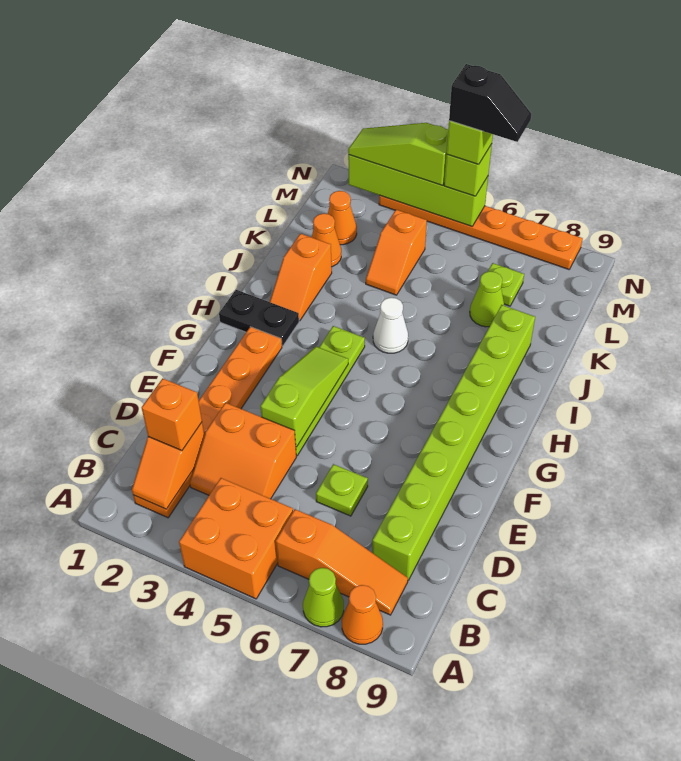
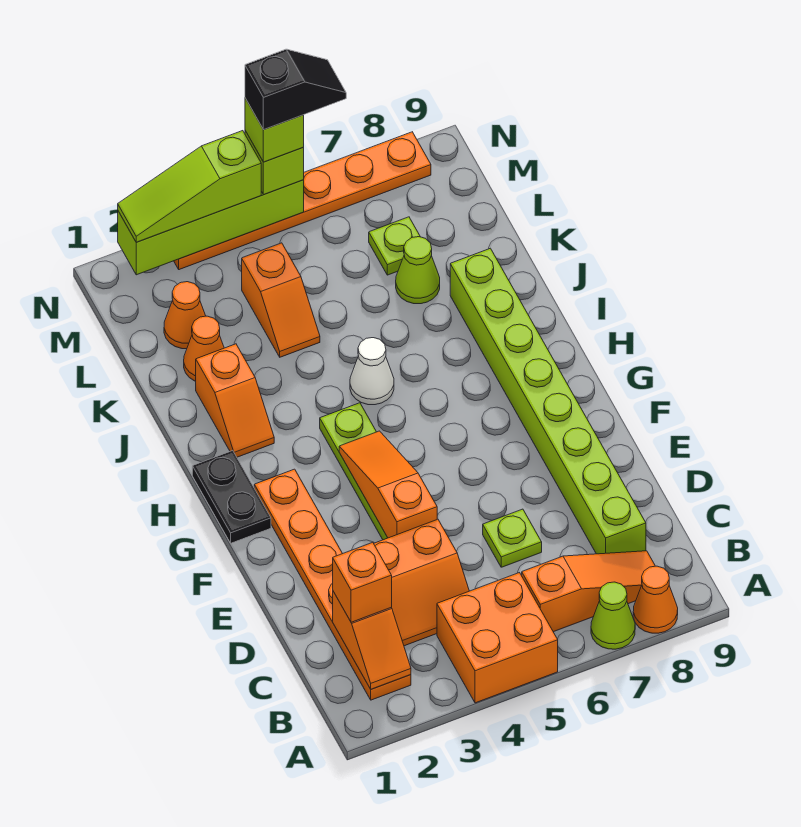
lime 1x3 slope [261,347,348,447] -> orange 1x3 slope [339,431,437,538]
black 1x2 plate [219,290,299,346] -> black 1x2 plate turned to [192,451,271,543]

